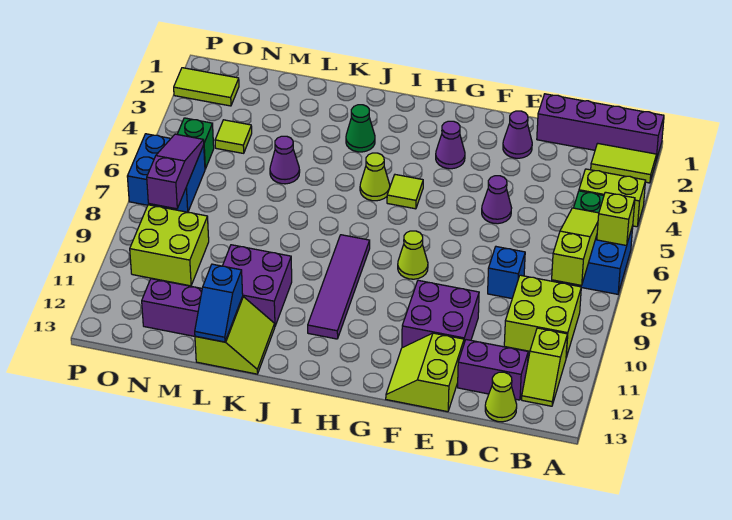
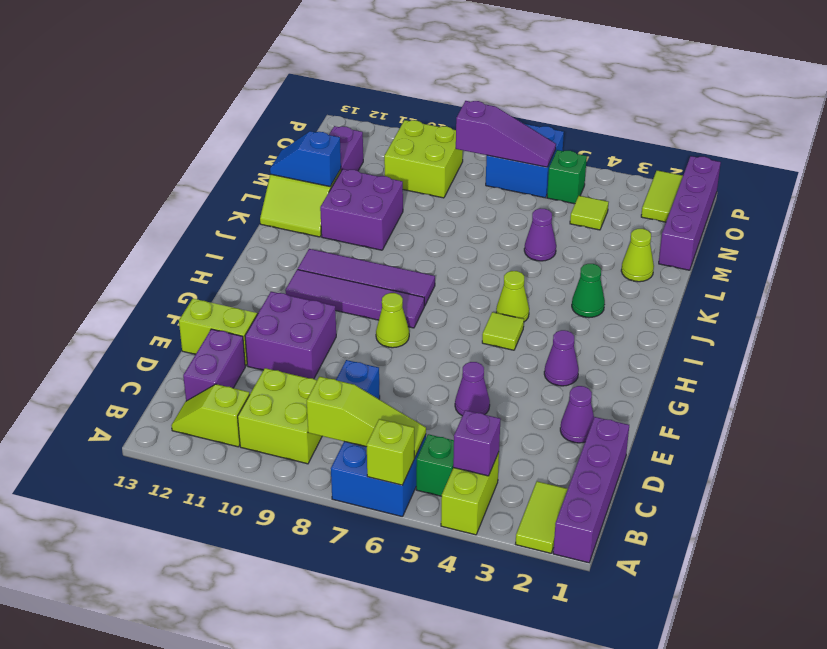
none -> purple 1x1 brick [453,410,500,476]
lime 1x1 cone [485,372,517,422] -> lime 1x1 cone moved to [621,229,654,282]
none -> purple 1x4 tile [285,269,424,328]
none -> purple 1x4 brick [659,156,721,270]

